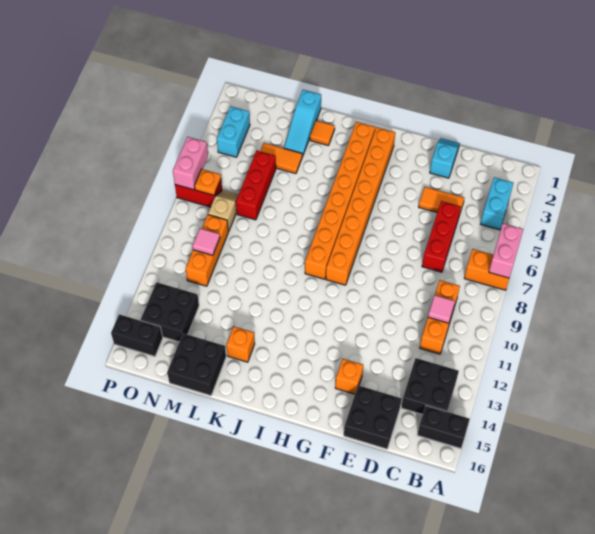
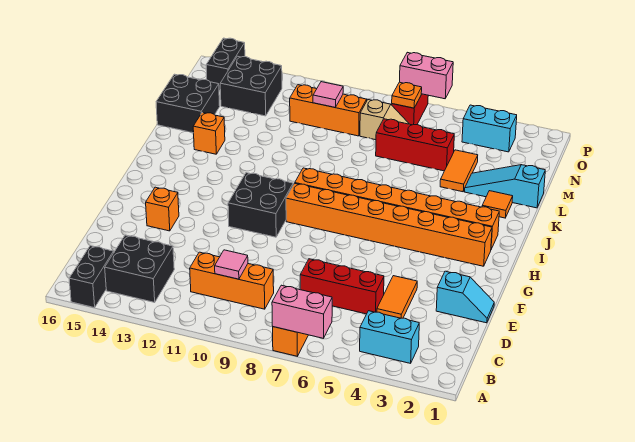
black 2x2 brick [344,385,401,449] -> black 2x2 brick moved to [228,173,293,237]

